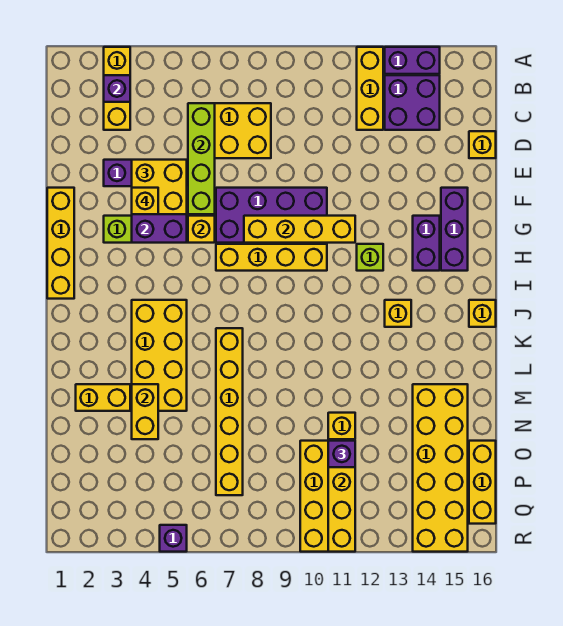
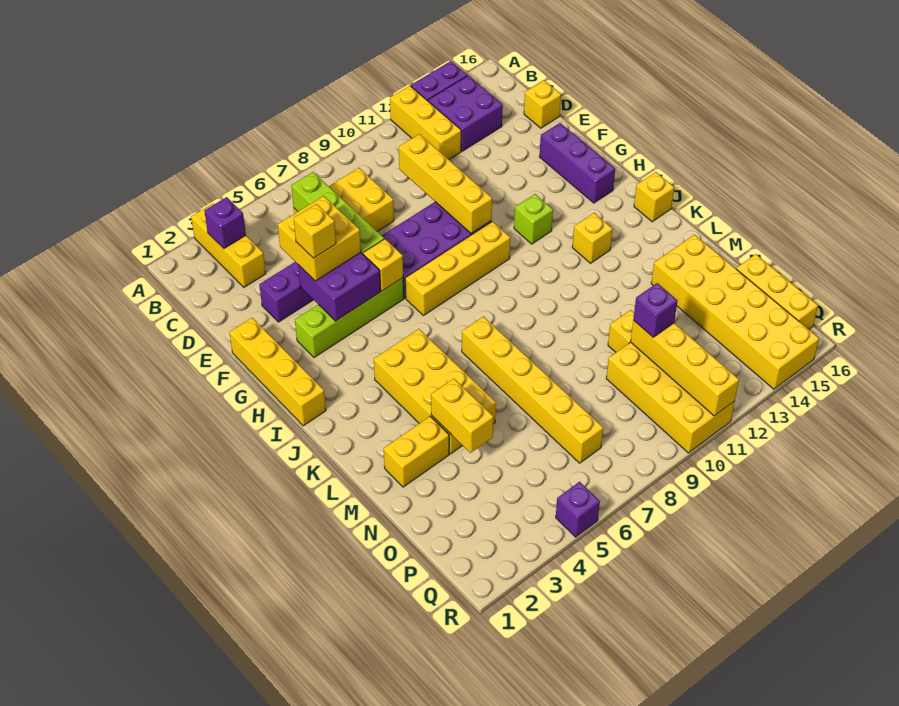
yellow 1x4 brick [244,216,355,243] -> yellow 1x4 brick turned to [399,134,492,233]
purple 1x2 brick [413,216,440,271] -> none

